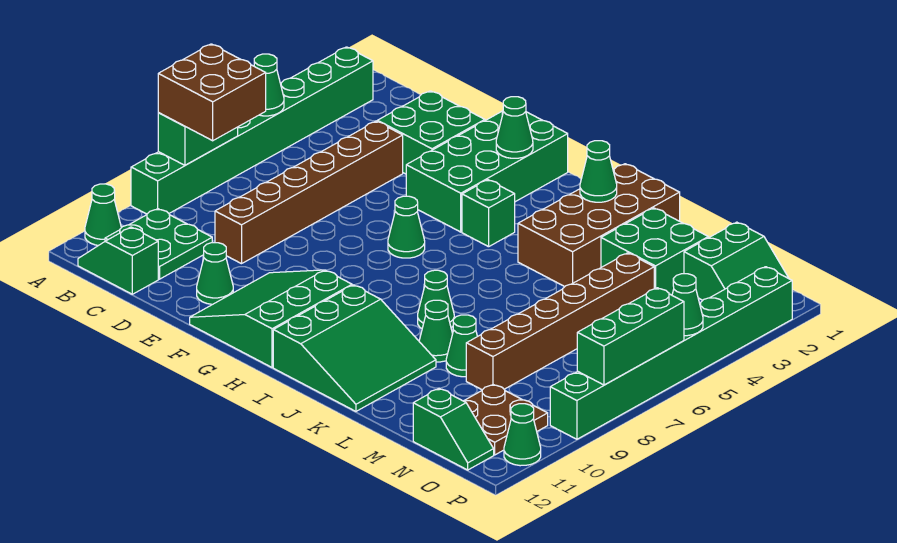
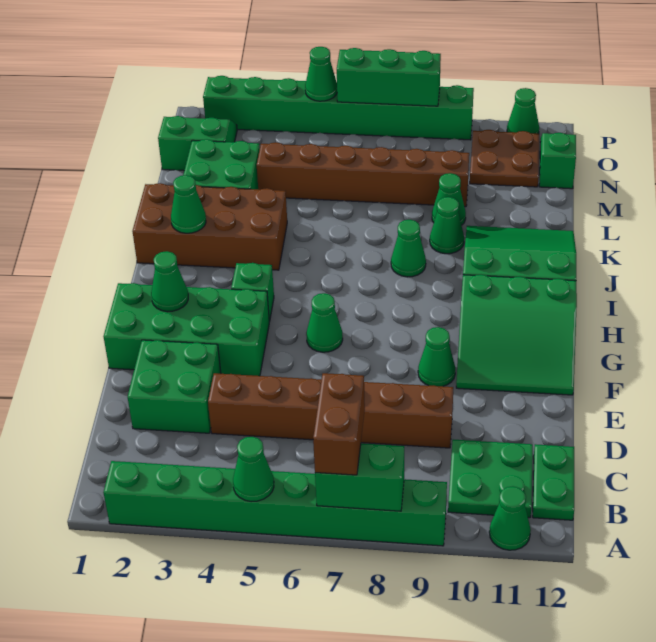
brown 2x2 brick [158,44,266,141] -> brown 1x2 brick [313,373,365,475]
green 1x2 slope [78,227,158,294] -> green 1x2 plate [533,444,574,520]
green 1x1 cone [197,243,233,304] -> green 1x1 cone moved to [418,327,455,386]

